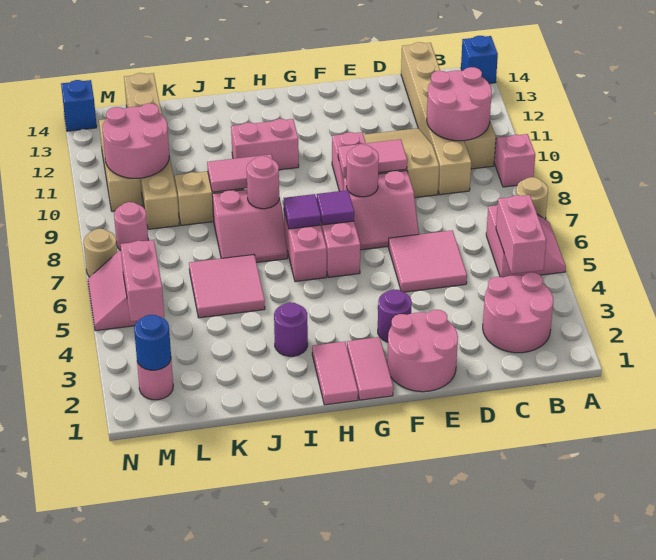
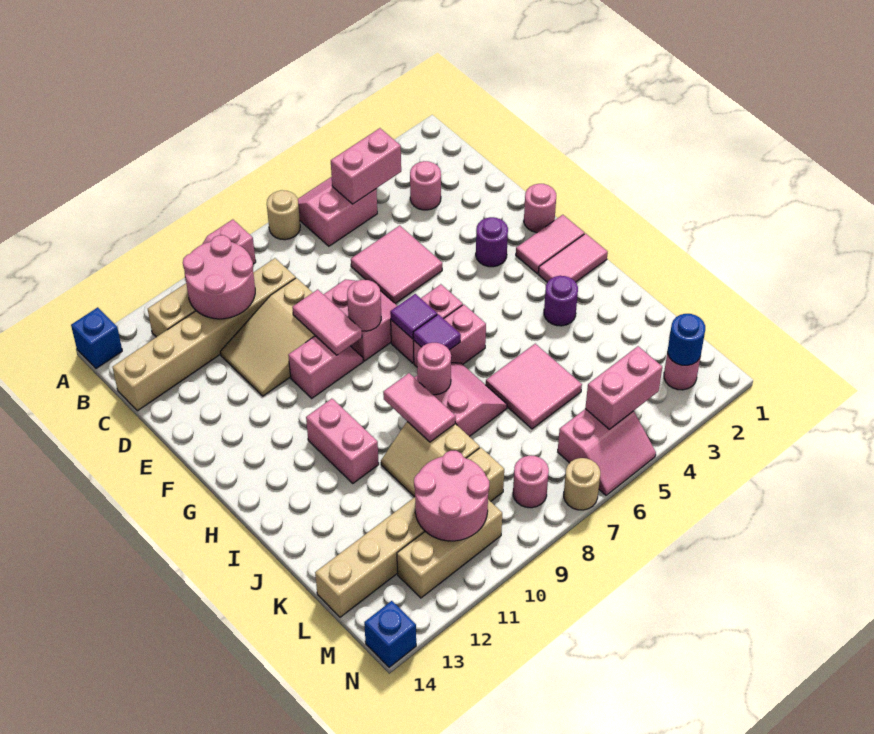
pink 2x2 round brick [483,272,553,353] -> pink 1x1 round brick [410,161,441,210]
pink 2x2 round brick [387,310,458,392] -> pink 1x1 round brick [524,184,556,233]

